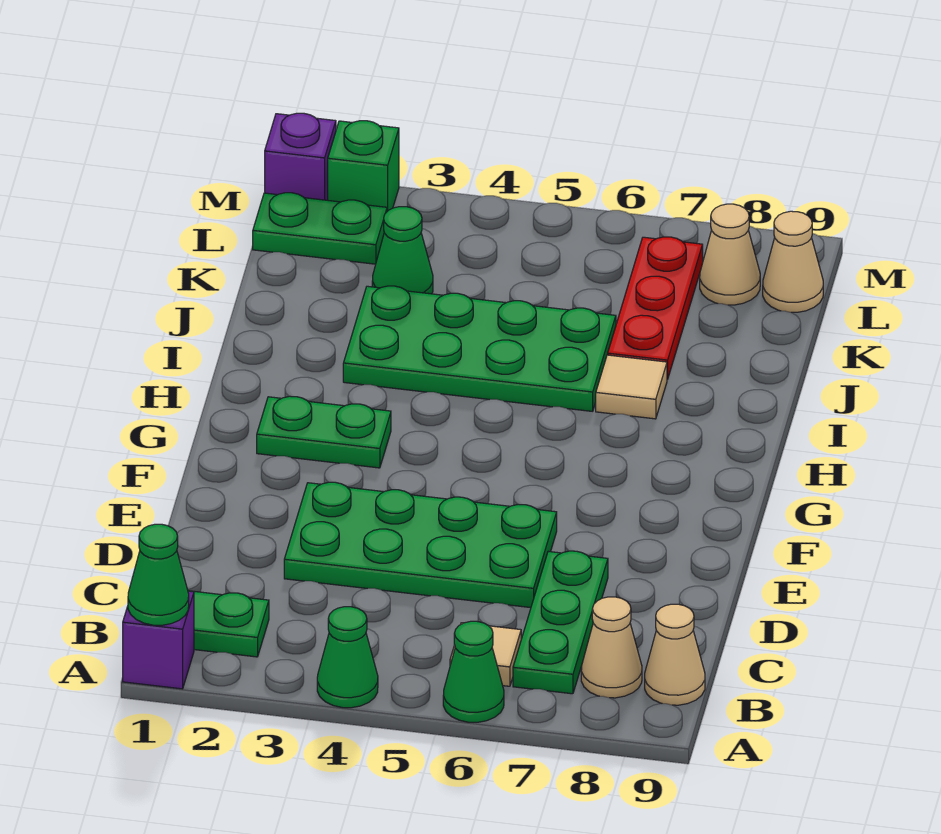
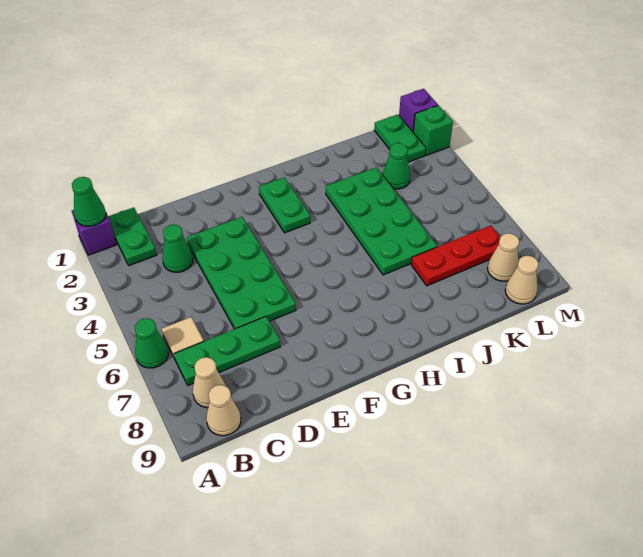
green 1x1 cone [317,607,378,708] -> green 1x1 cone moved to [162,225,193,272]
tan 1x1 tile [596,355,667,419] -> none

